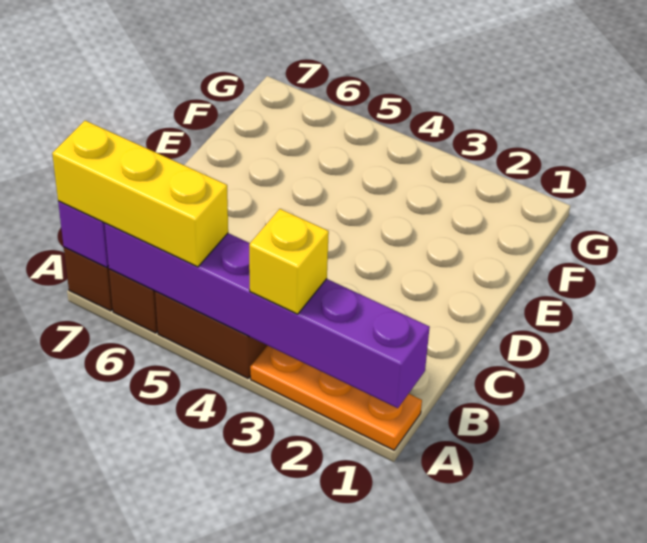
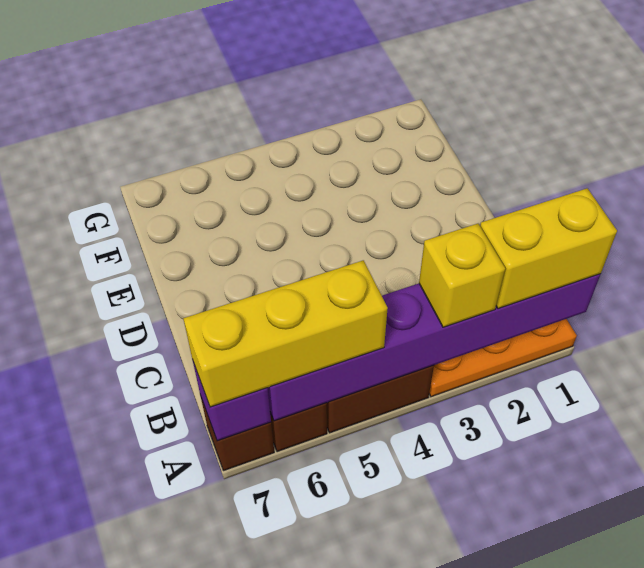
none -> yellow 1x2 brick [480,188,617,309]

